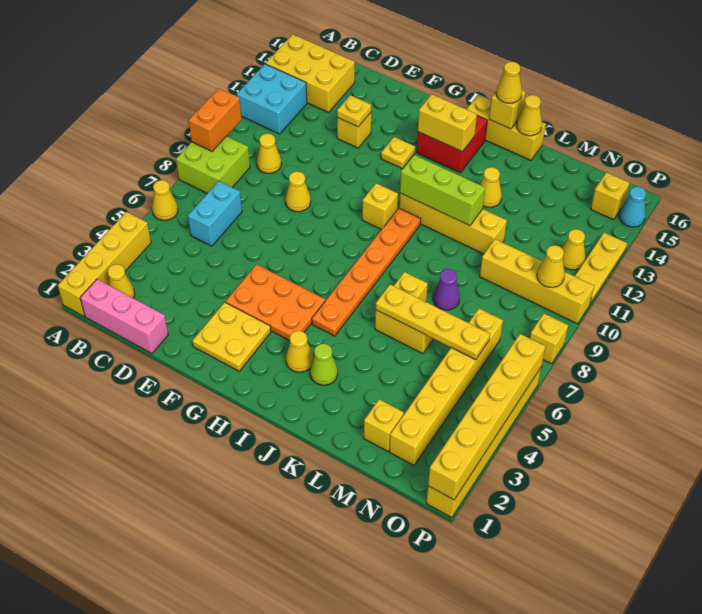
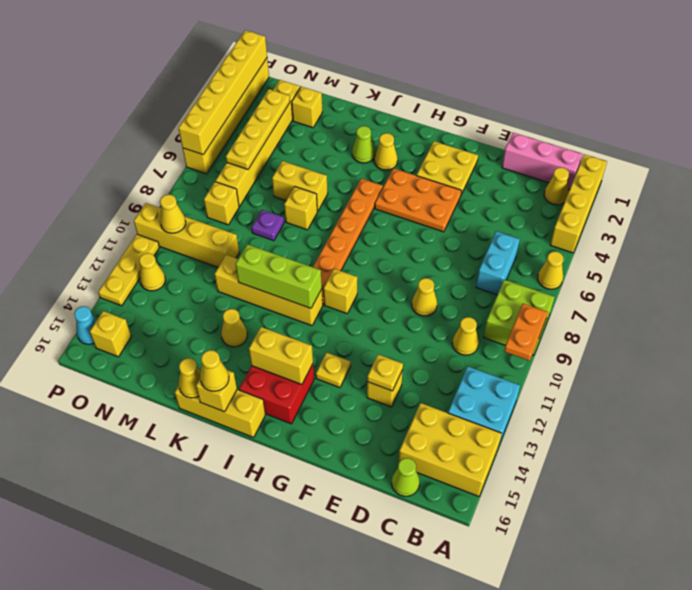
orange 1x2 brick [189,88,242,151] -> orange 1x2 plate [504,304,548,361]
none -> lime 1x1 cone [392,458,420,496]
yellow 1x4 plate [376,284,490,360] -> yellow 1x4 plate turned to [226,89,290,169]
purple 1x1 cone [433,269,460,310] -> purple 1x1 plate [252,210,284,241]
yellow 1x1 brick [530,314,568,364] -> yellow 1x1 brick moved to [204,182,239,225]

